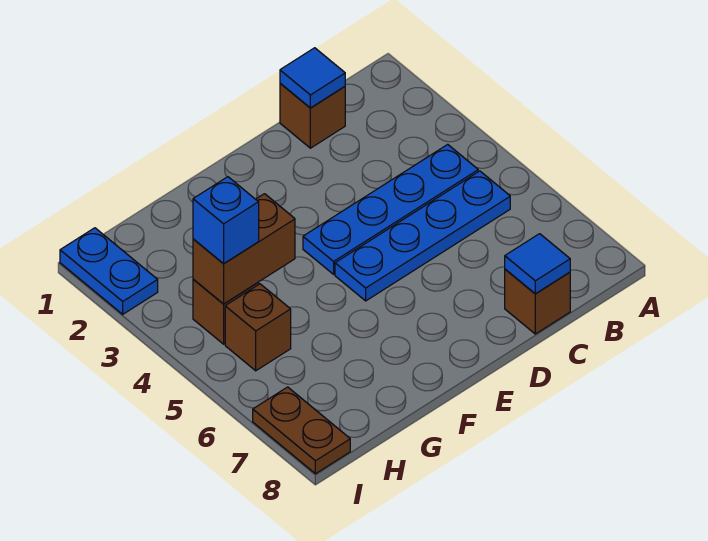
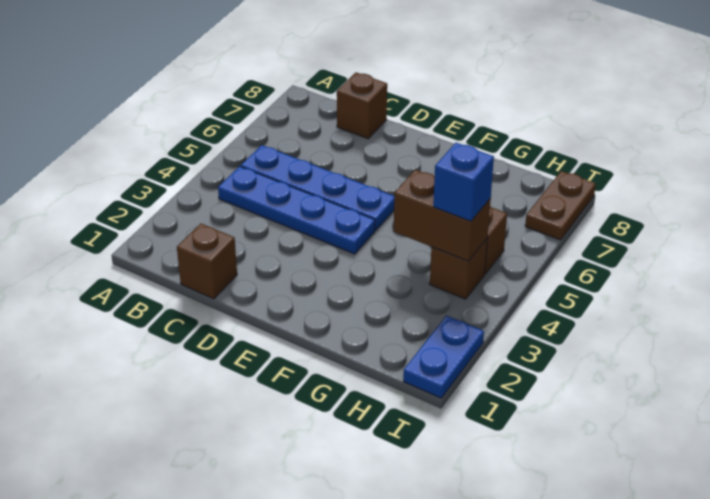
blue 1x1 tile [280,48,345,108] -> none
blue 1x1 tile [505,234,570,294] -> none

